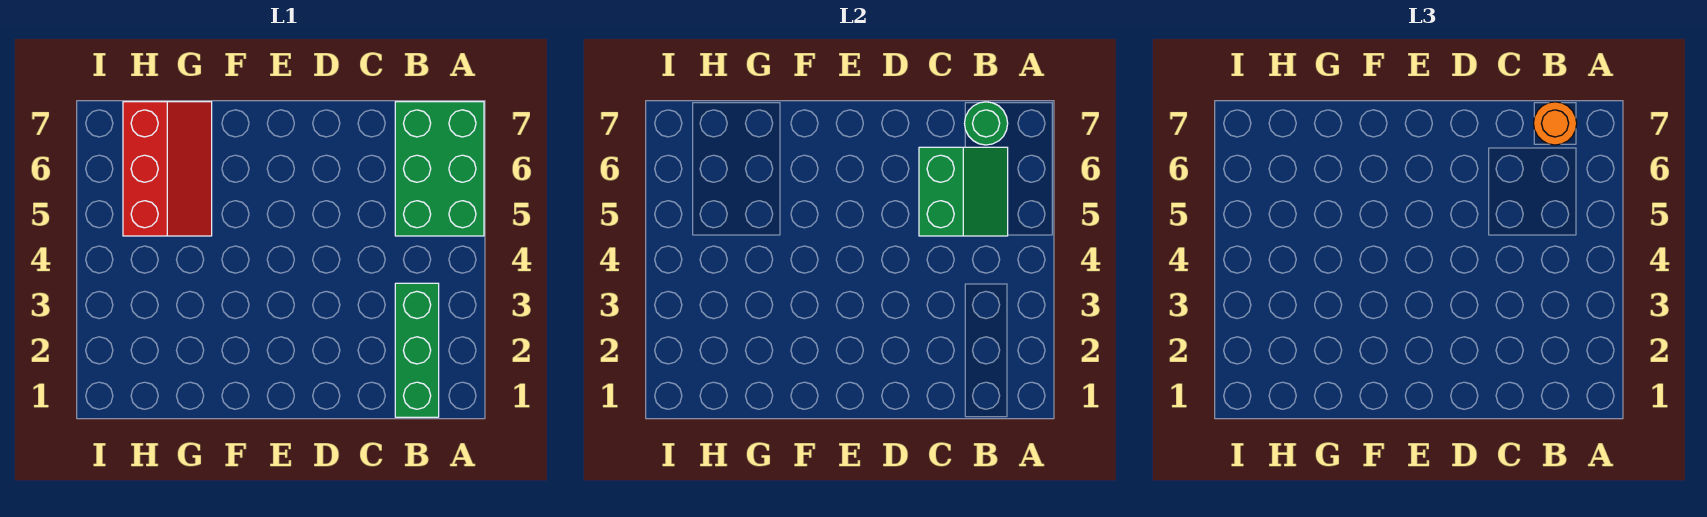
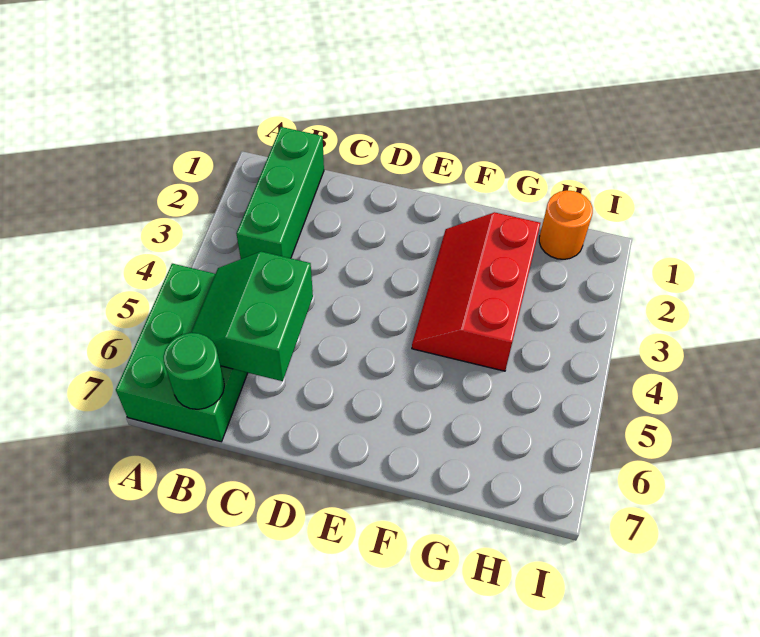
orange 1x1 round brick [1534,102,1577,145] -> orange 1x1 round brick moved to [539,190,593,259]
red 2x3 slope [123,102,212,236] -> red 2x3 slope moved to [412,212,541,371]

